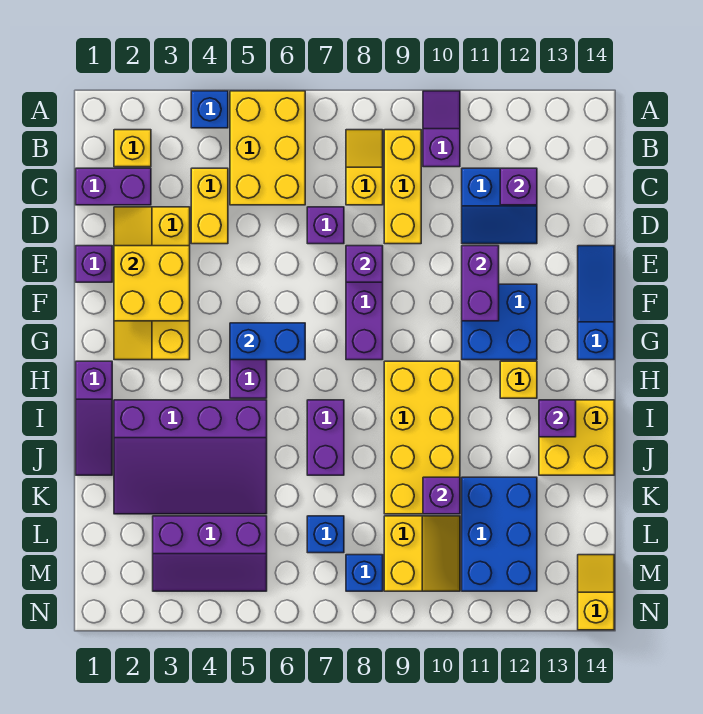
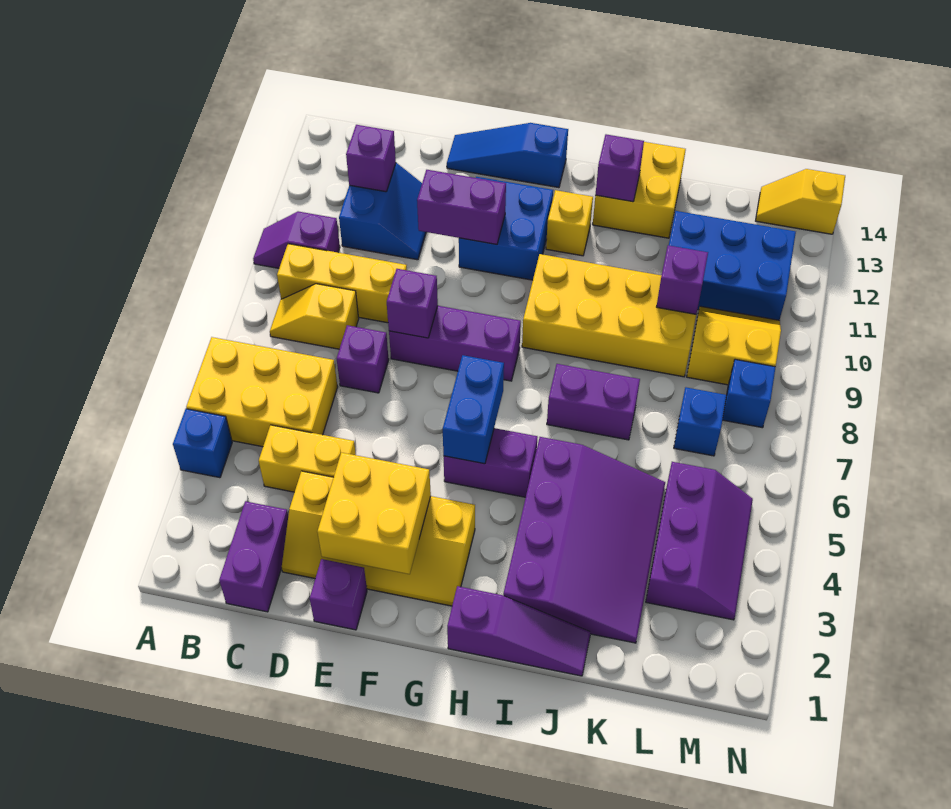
yellow 1x1 brick [114,130,151,167] -> none

